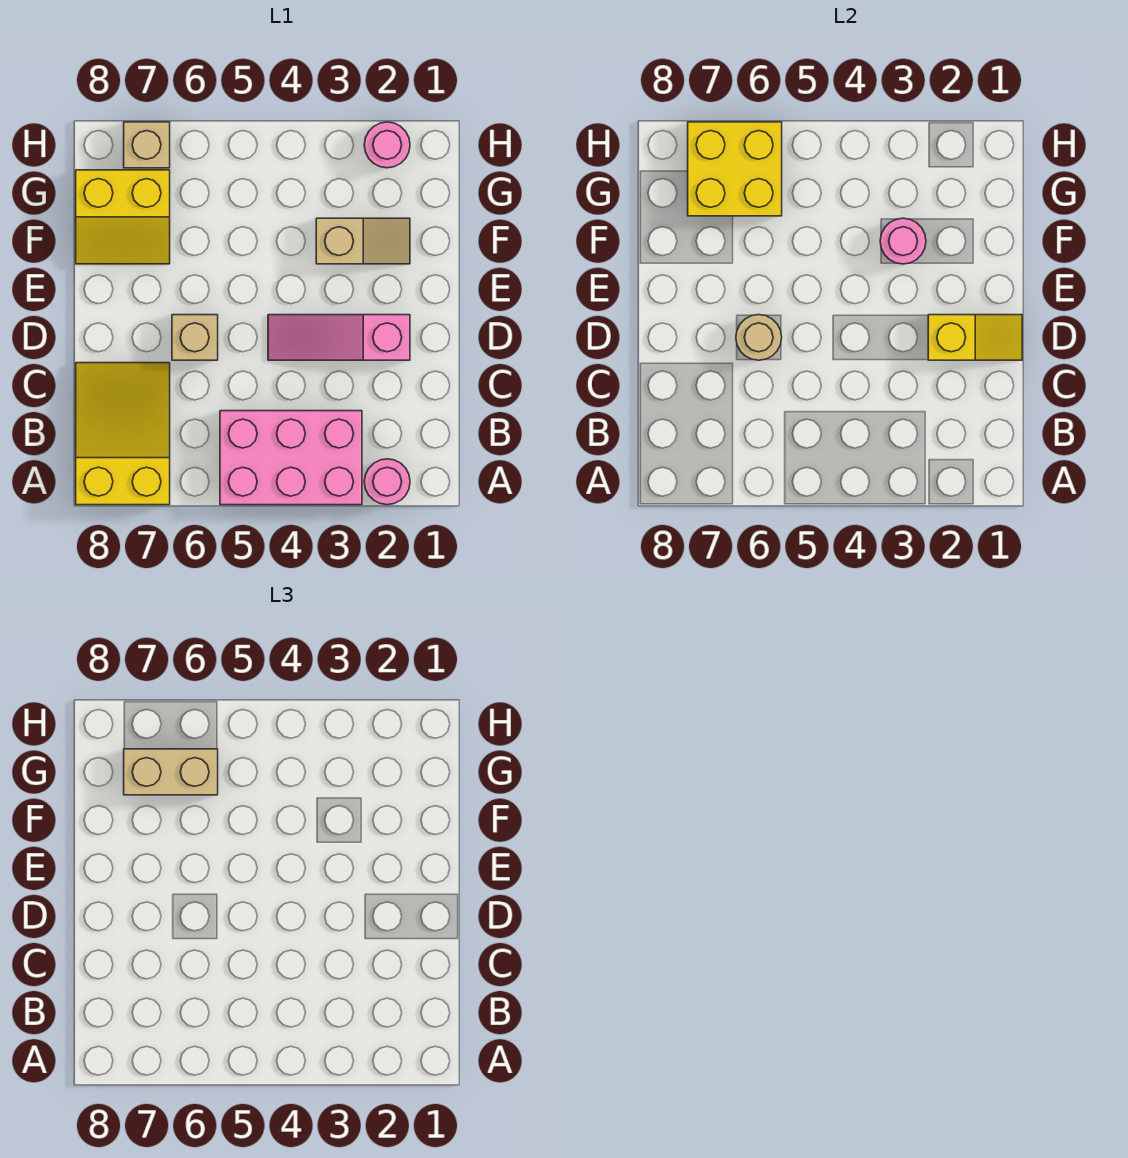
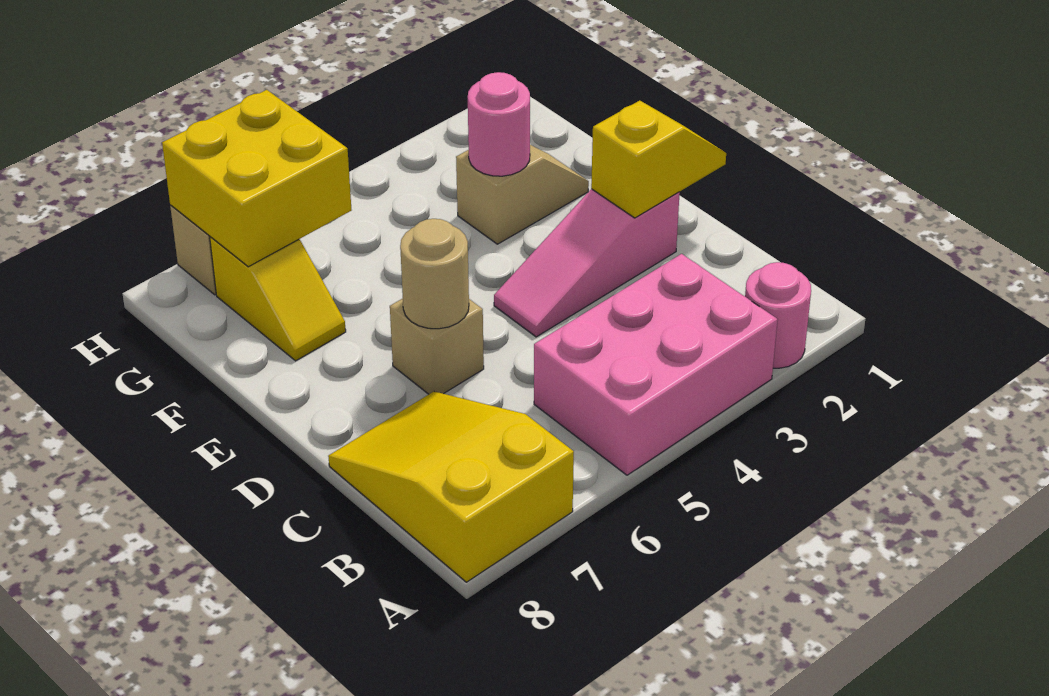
yellow 2x2 slope [76,170,170,264] -> yellow 1x2 slope [210,237,346,361]
tan 1x2 brick [124,749,218,795] -> none
pink 1x1 round brick [364,122,410,168] -> none

